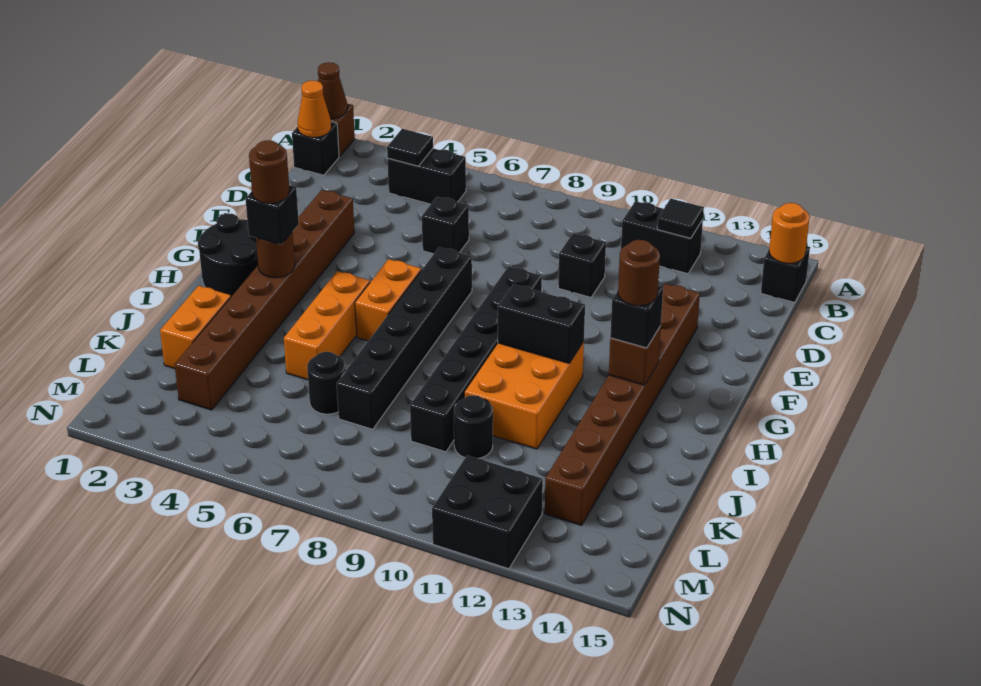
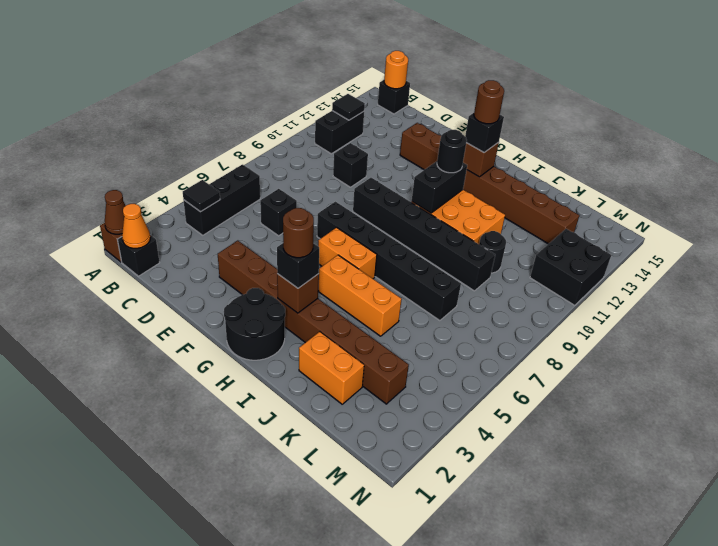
black 1x2 brick [388,148,466,204] -> black 1x3 brick [184,165,260,235]
brown 1x1 round brick [256,233,295,278] -> brown 1x1 brick [277,274,319,313]
black 1x1 round brick [307,352,346,414] -> black 1x1 round brick moved to [437,130,467,173]

